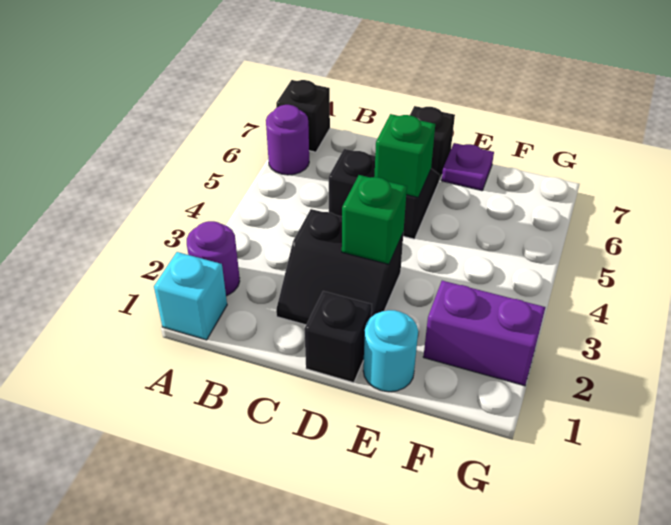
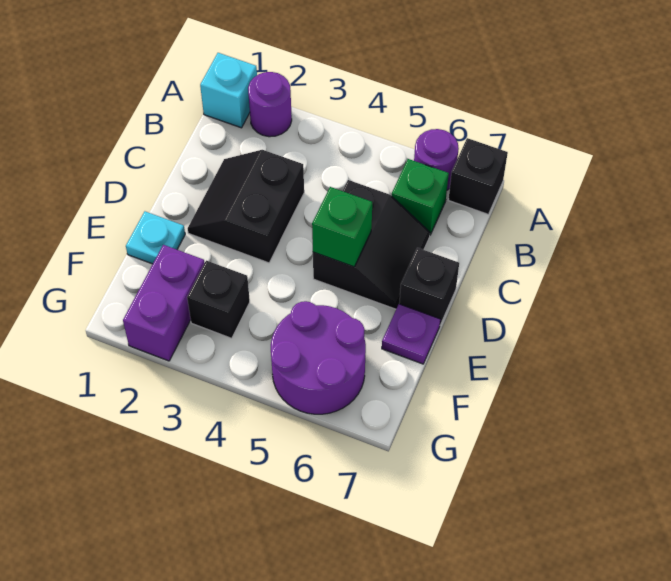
black 1x1 brick [304,291,372,383] -> black 1x1 brick moved to [187,261,250,338]
green 1x1 brick [342,175,407,264] -> green 1x1 brick moved to [392,159,449,235]
cyan 1x1 round brick [363,310,418,392] -> cyan 1x1 plate [126,211,185,264]
none -> purple 2x2 round brick [271,301,366,414]

